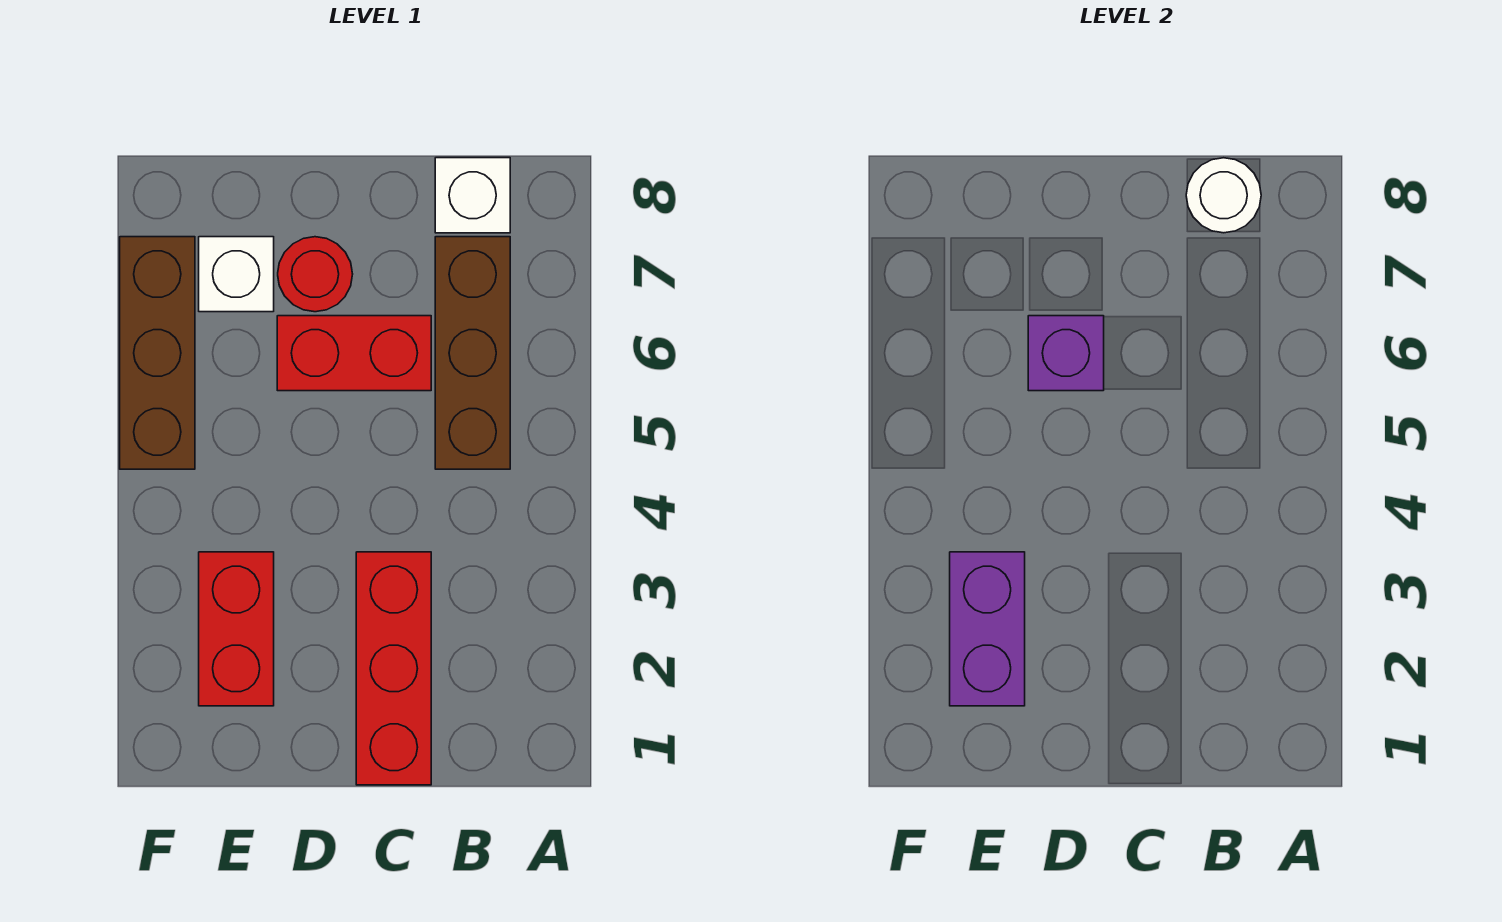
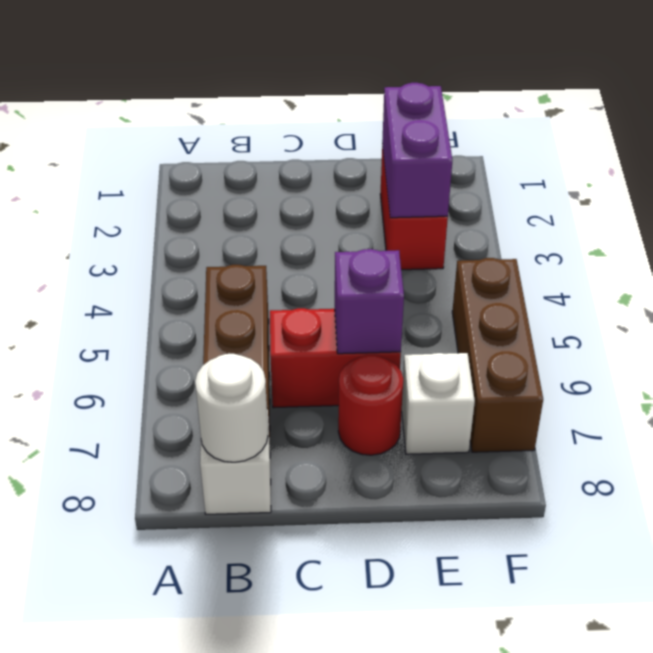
red 1x3 brick [356,552,431,785] -> none

